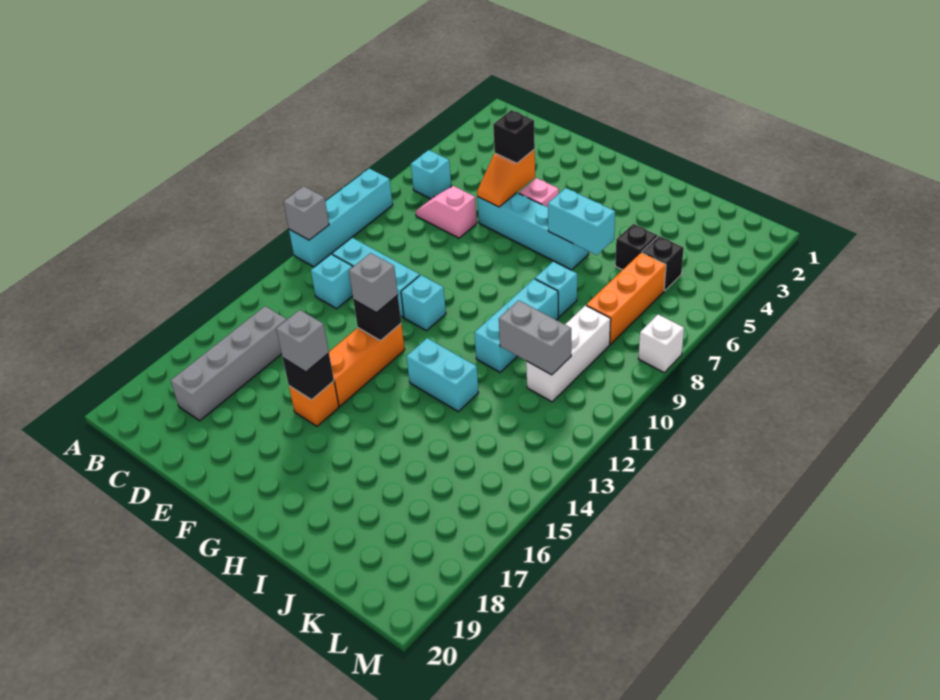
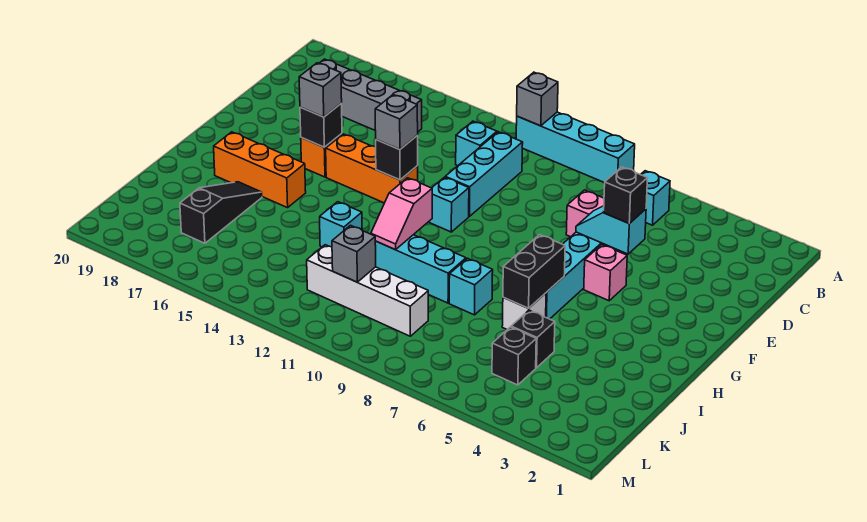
orange 1x2 slope [477,150,535,207] -> cyan 1x2 slope [576,206,646,254]
cyan 1x2 brick [548,188,615,255] -> black 1x2 brick [503,235,565,308]
none -> pink 1x2 slope [371,178,432,250]
cyan 1x2 brick [406,338,479,411] -> cyan 1x1 brick [320,202,362,247]
none -> black 1x3 slope [180,182,262,243]
grey 1x2 brick [499,300,571,375] -> grey 1x1 brick [332,225,376,282]
orange 1x3 brick [586,253,666,344] -> orange 1x3 brick moved to [214,132,306,208]
white 1x3 brick [526,305,611,402] -> white 1x4 brick [307,245,428,336]
white 1x1 brick [638,315,684,372] -> white 1x1 brick moved to [502,293,546,329]

